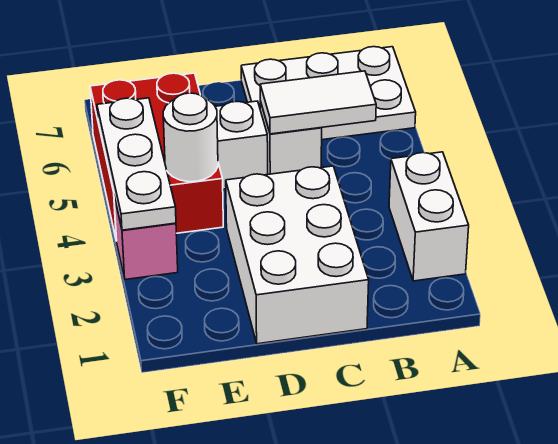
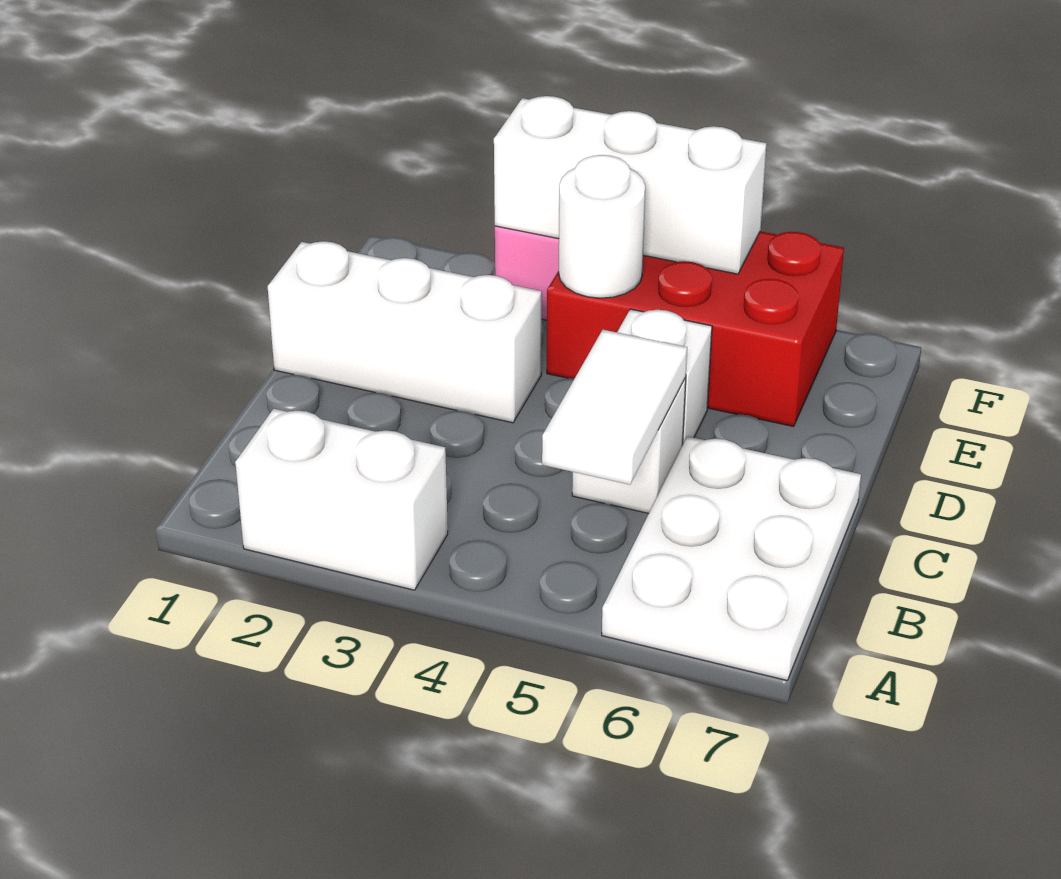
white 2x3 brick [226,166,369,344] -> white 1x3 brick [268,241,542,423]
white 1x3 plate [97,98,176,230] -> white 1x3 brick [494,96,767,274]

